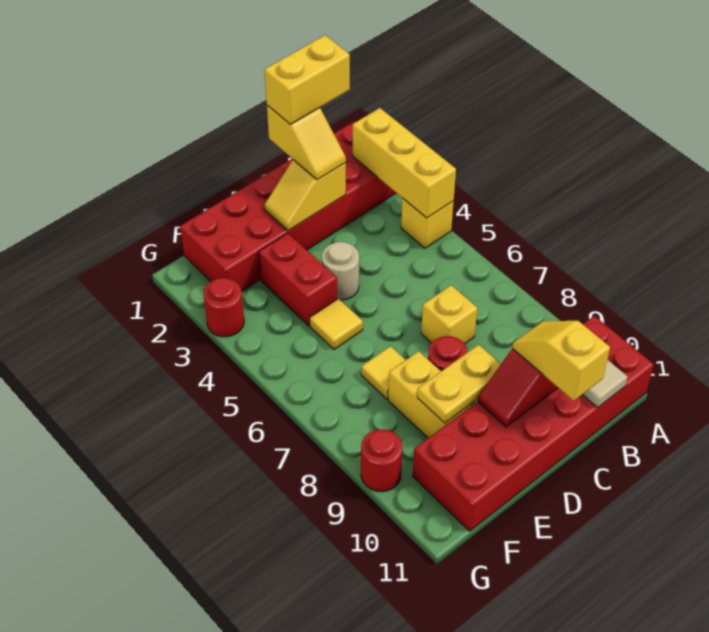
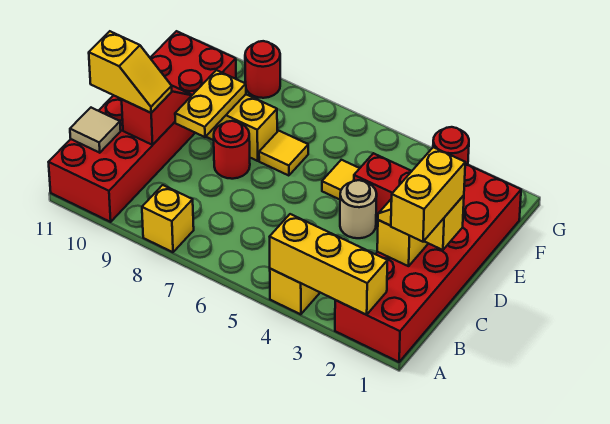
yellow 1x1 brick [421,285,477,344] -> yellow 1x1 brick moved to [142,185,194,252]

